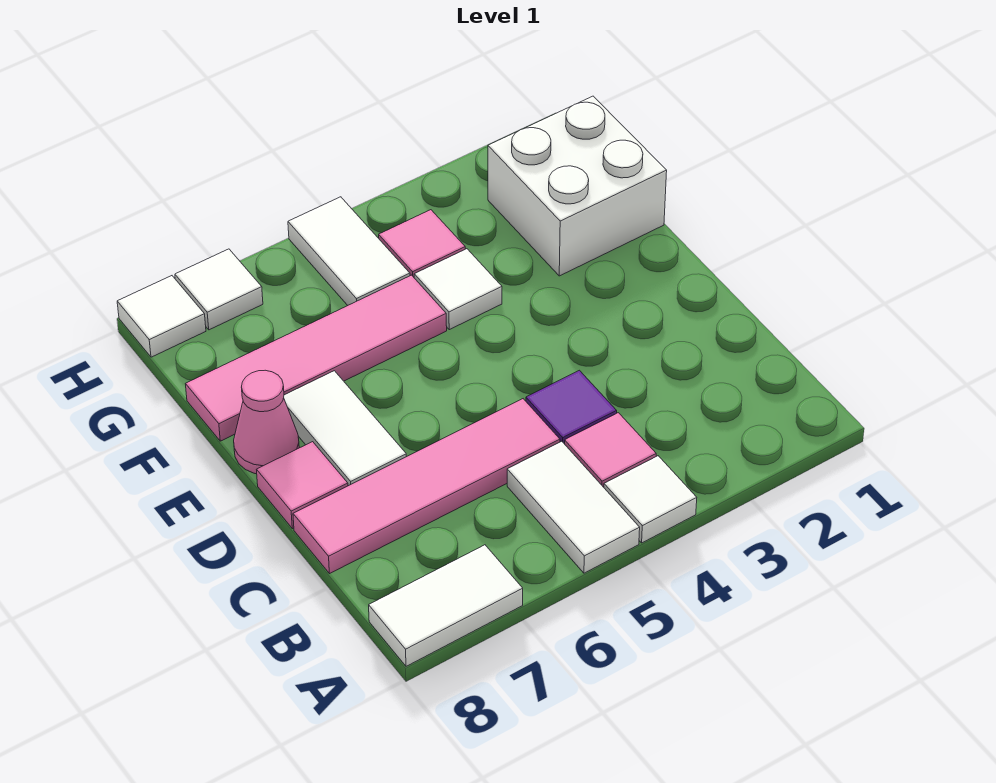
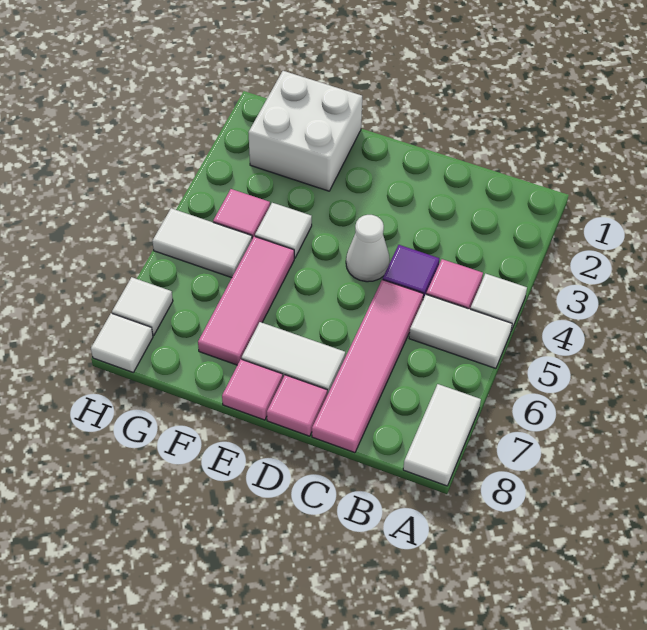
none -> white 1x1 cone [346,215,390,282]
pink 1x1 cone [234,370,299,474] -> pink 1x1 tile [222,359,283,420]
pink 1x4 tile [186,275,447,441] -> pink 1x3 tile [198,236,294,365]

